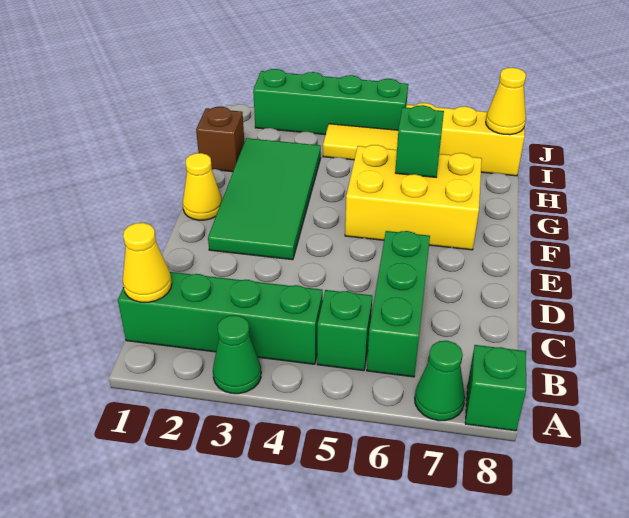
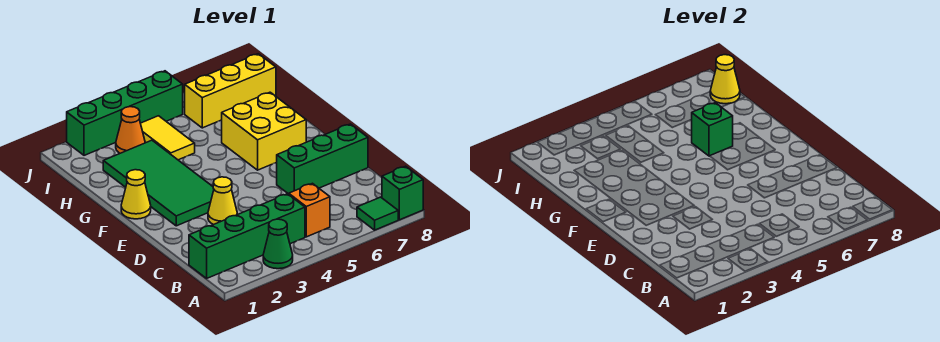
green 1x1 cone [415,341,465,421] -> green 1x1 tile [357,197,398,230]
yellow 1x1 cone [123,223,172,302] -> yellow 1x1 cone moved to [208,177,237,225]
green 1x1 brick [317,290,372,371] -> orange 1x1 brick [289,183,330,237]
green 1x3 brick [367,231,430,377] -> green 1x3 brick turned to [276,124,368,194]
yellow 2x3 brick [345,145,482,250] -> yellow 2x2 brick [222,92,306,170]
brown 1x1 brick [196,107,244,172] -> none
none -> orange 1x1 cone [116,107,145,153]
yellow 1x2 tile [323,124,398,160] -> yellow 1x2 tile turned to [140,116,195,160]

